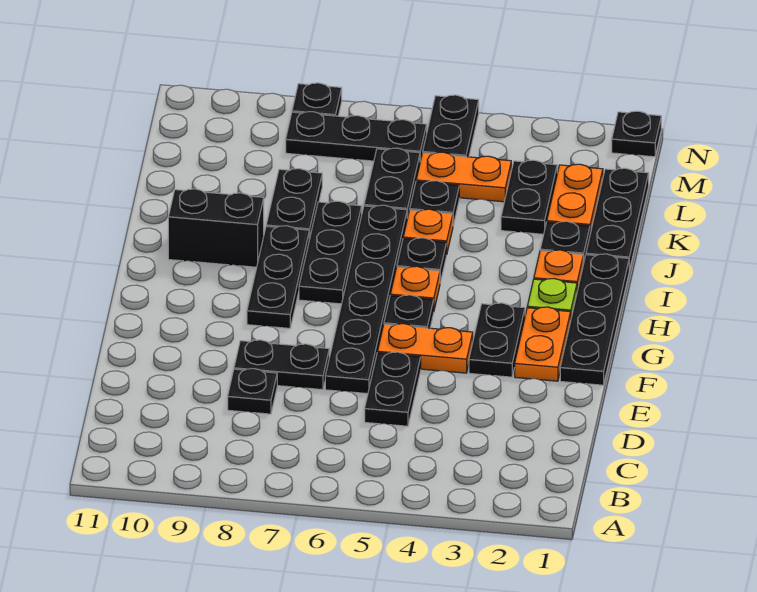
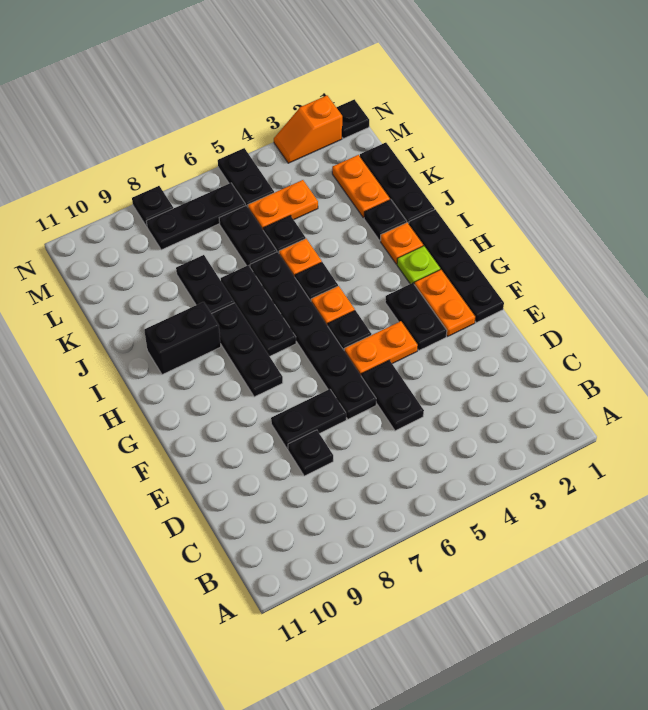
black 1x2 plate [501,160,557,234] -> none
none -> orange 1x2 slope [274,96,342,163]

